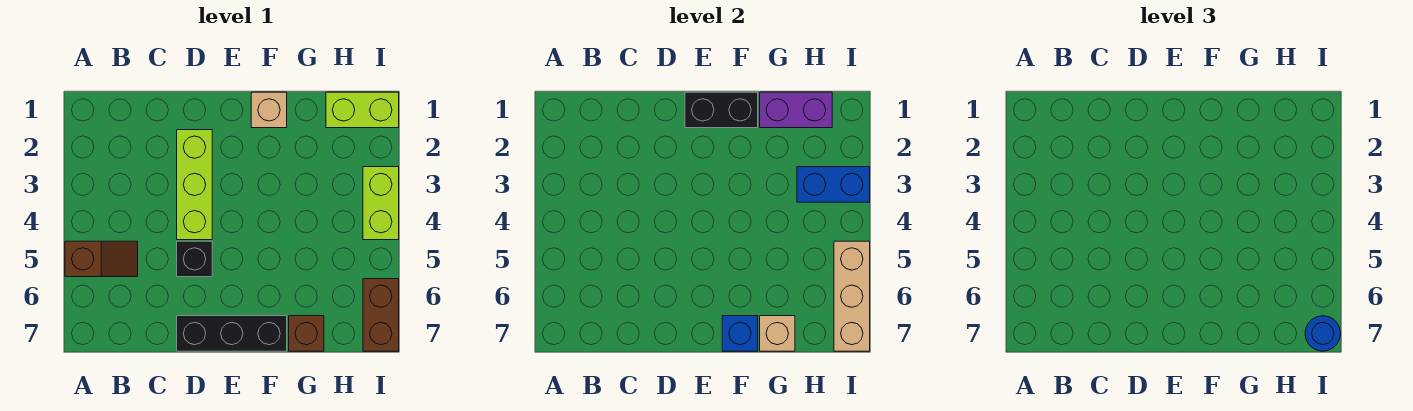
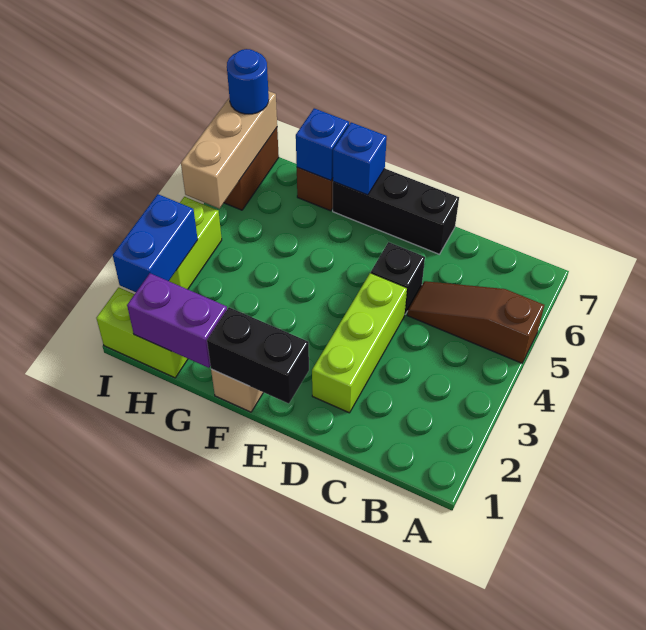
brown 1x2 slope [65,241,138,277] -> brown 1x3 slope [407,281,544,363]
tan 1x1 brick [760,316,795,351] -> blue 1x1 brick [296,108,349,180]
blue 1x2 brick [797,167,870,202] -> blue 1x2 brick turned to [113,194,198,292]

